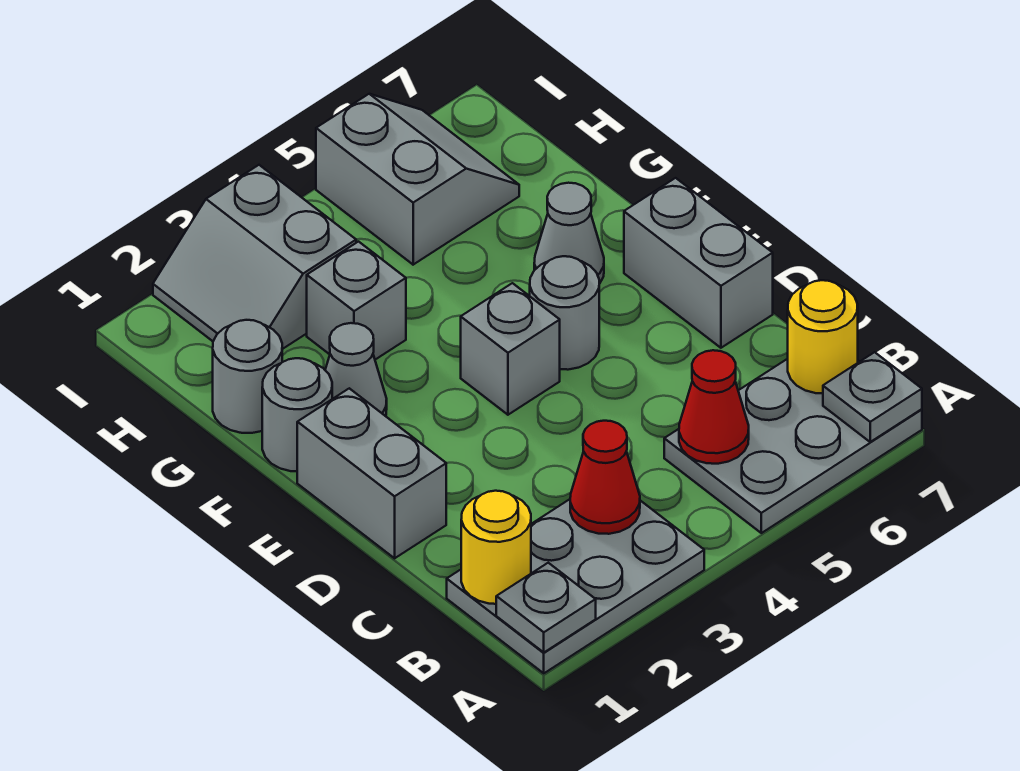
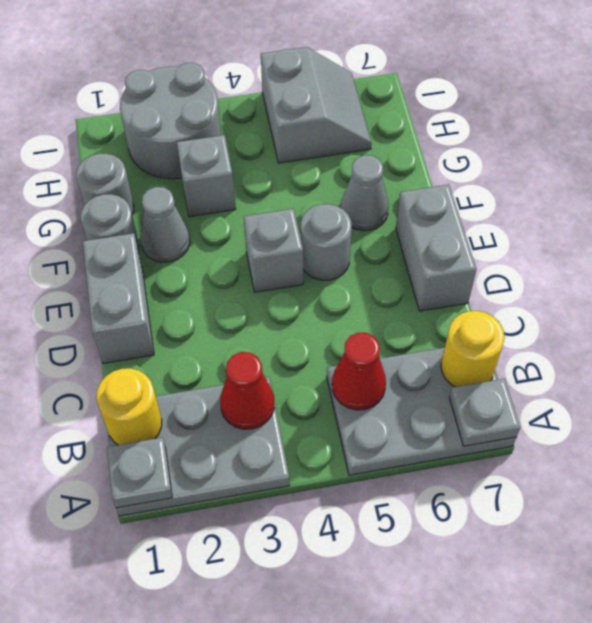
grey 2x2 slope [153,165,356,349] -> grey 2x2 round brick [120,63,221,179]

